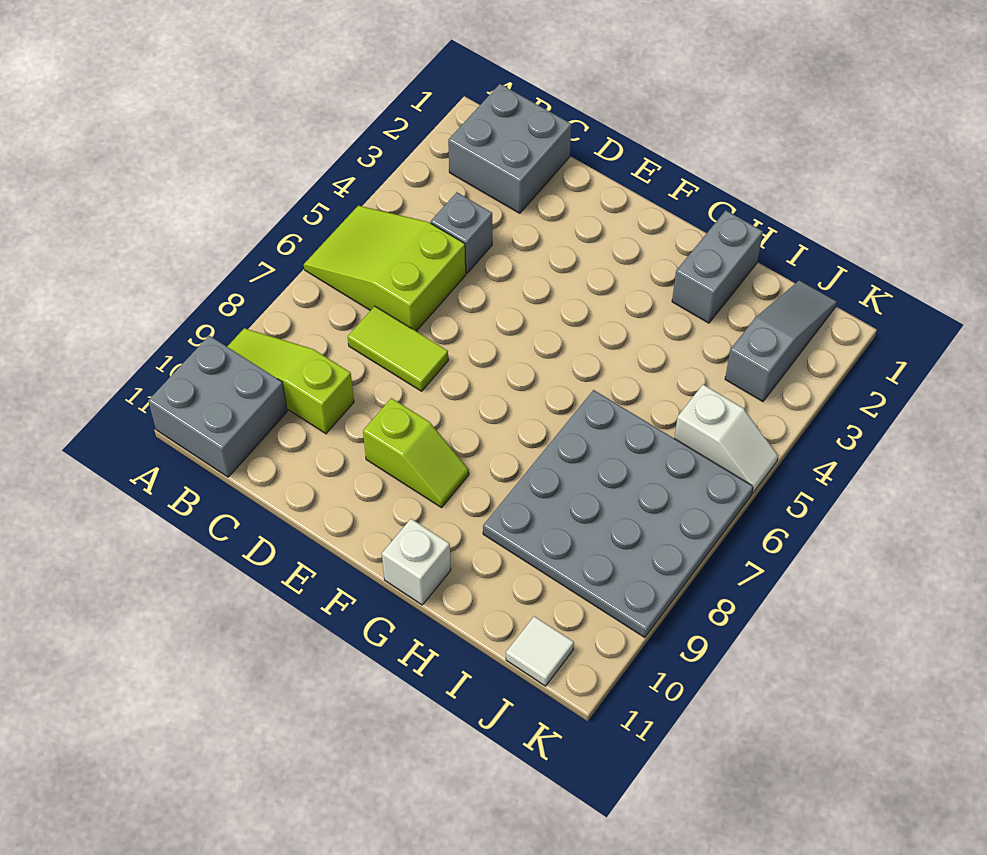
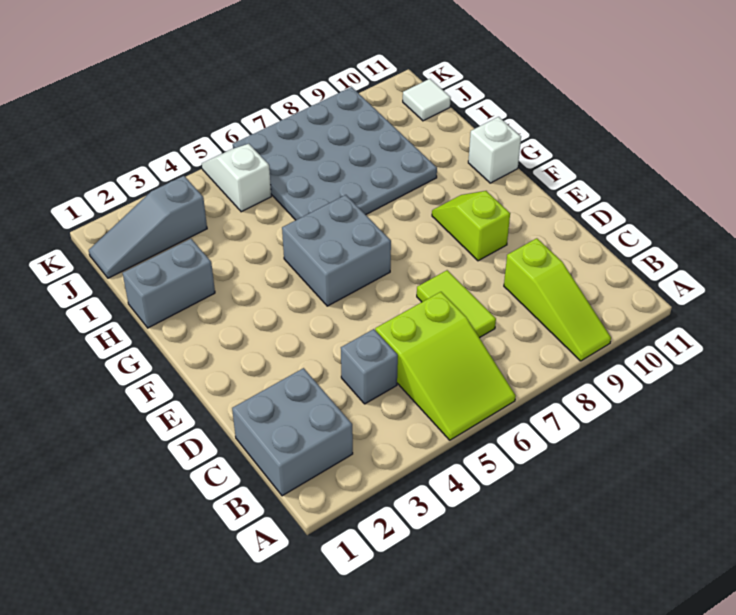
grey 2x2 brick [148,336,287,477] -> grey 2x2 brick moved to [282,195,391,306]

